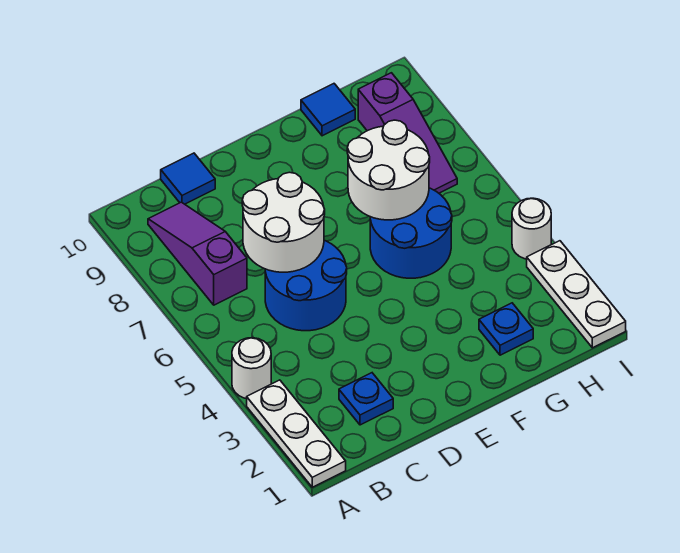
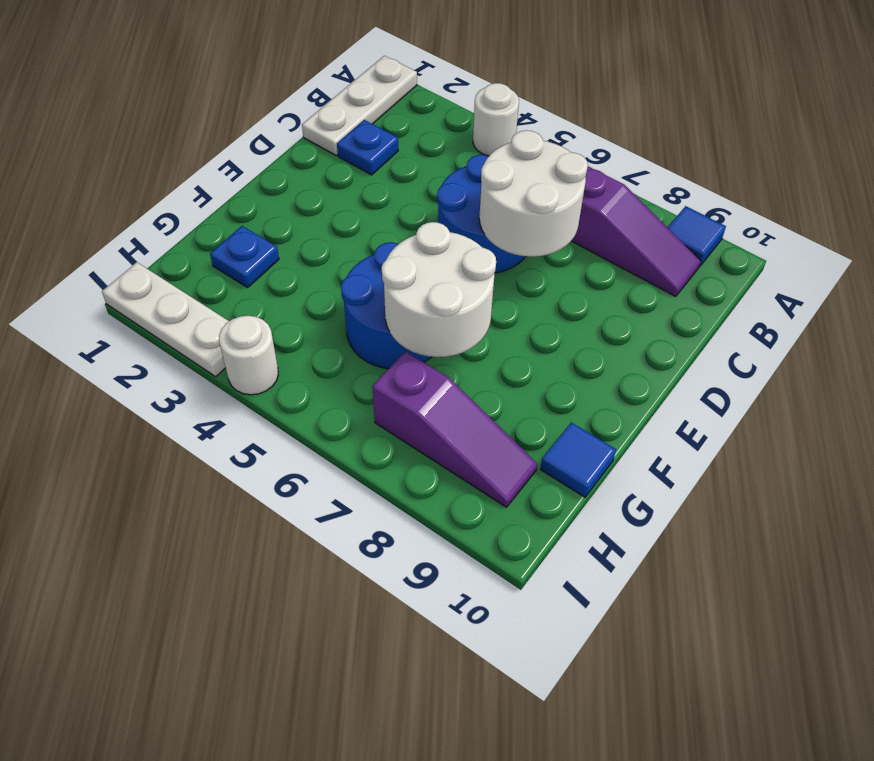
white 1x3 plate [247,380,346,487] -> white 1x3 plate turned to [302,56,417,155]
blue 1x1 tile [161,153,215,204] -> blue 1x1 tile moved to [667,206,726,266]
purple 1x3 slope [358,73,457,193] -> purple 1x3 slope turned to [372,351,537,507]

